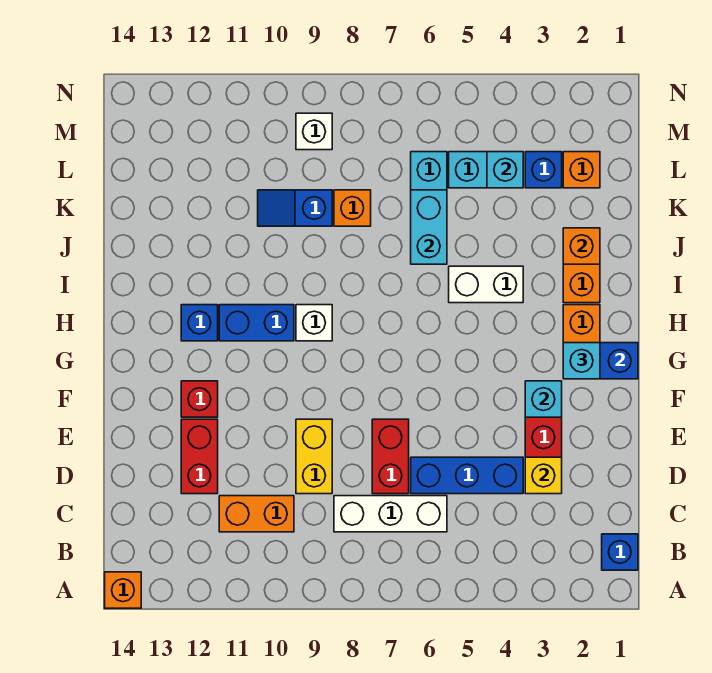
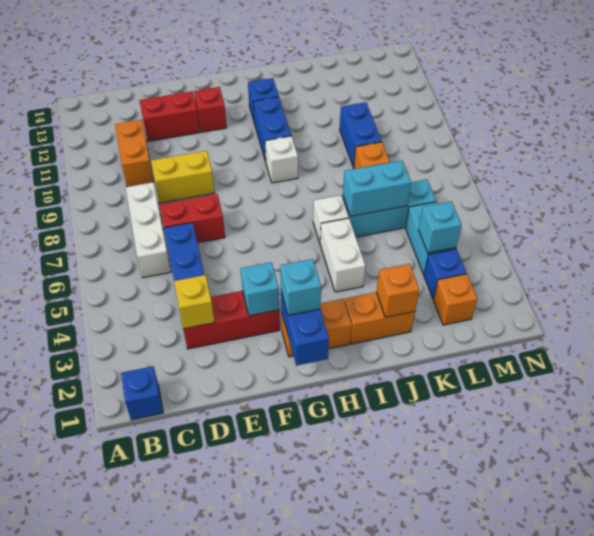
orange 1x1 brick [105,572,141,608] -> none
blue 1x2 slope [258,190,332,226] -> blue 1x2 brick [340,102,382,168]
white 1x1 brick [296,113,332,150] -> white 1x1 brick moved to [313,195,349,243]

